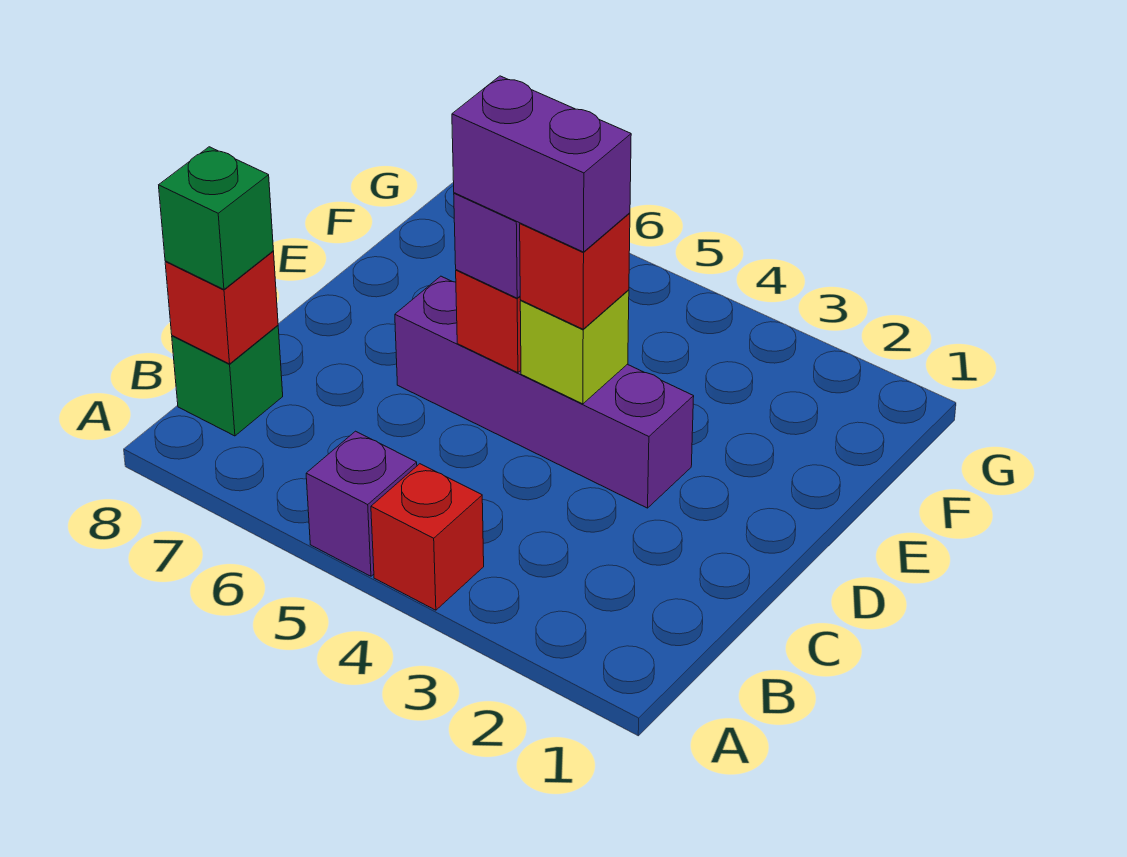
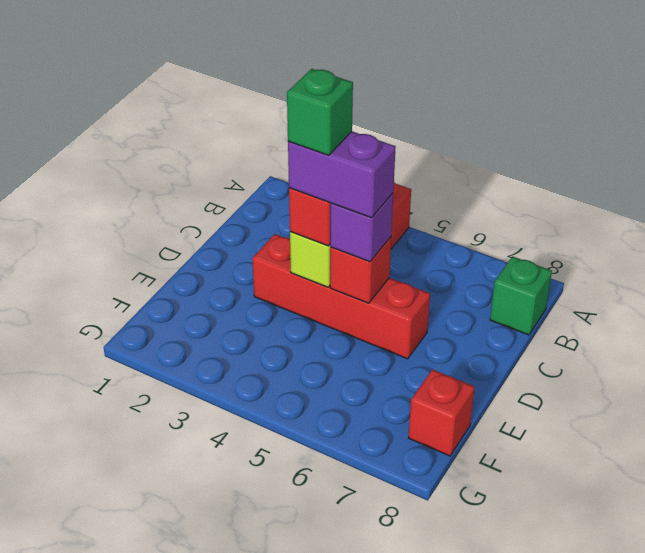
purple 1x1 brick [306,431,417,576] -> none
red 1x1 brick [165,251,278,364] -> red 1x1 brick moved to [409,369,475,456]
green 1x1 brick [159,147,273,289] -> green 1x1 brick moved to [287,69,353,155]
purple 1x4 brick [395,276,694,508] -> red 1x4 brick [252,234,430,359]

